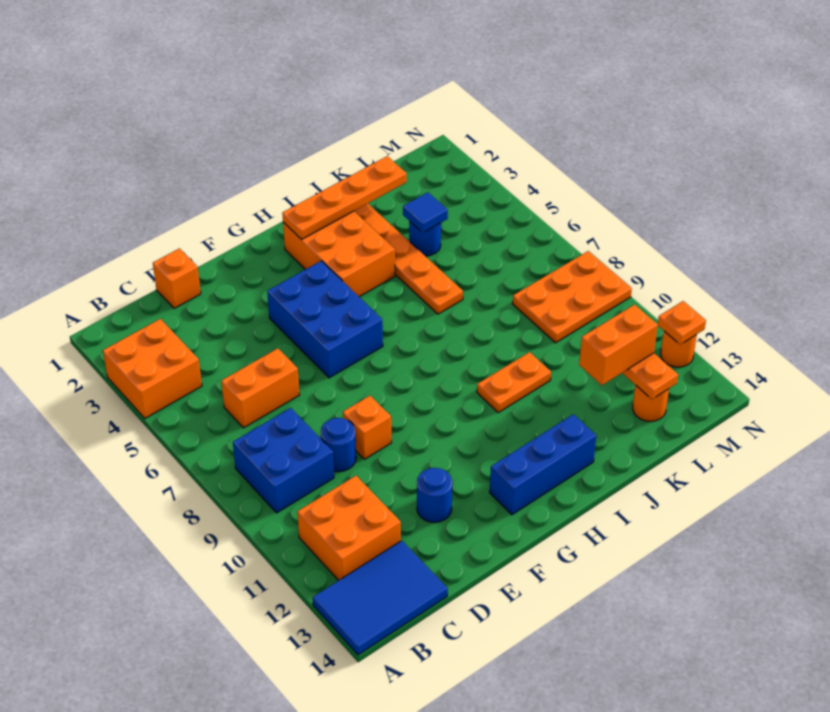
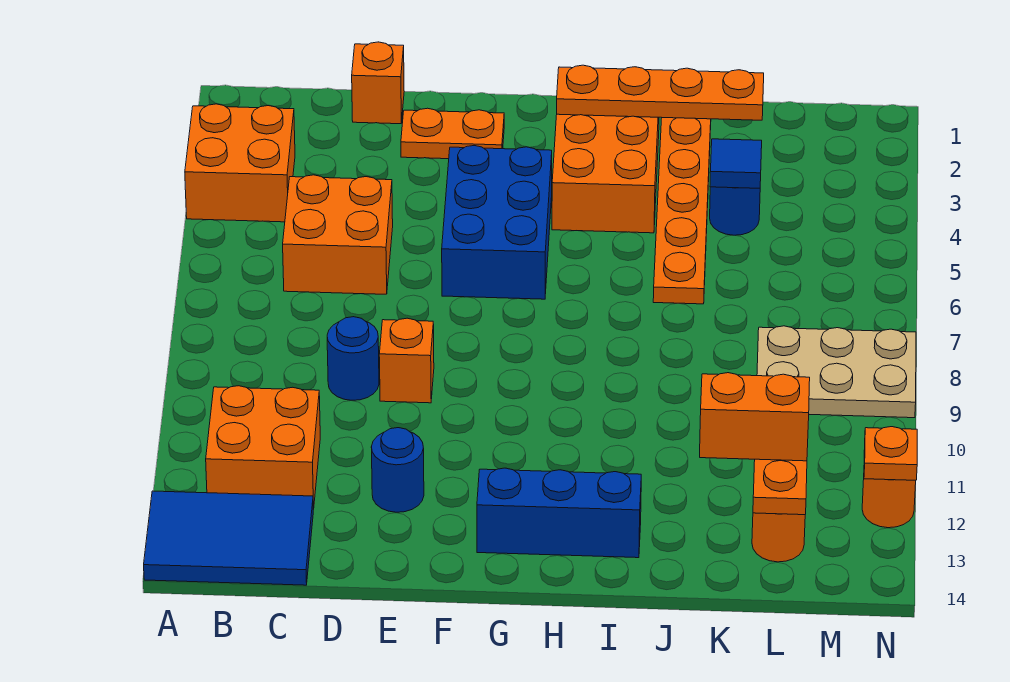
blue 2x2 brick [233,408,334,513] -> none
orange 1x2 brick [221,348,299,428] -> orange 2x2 brick [283,175,393,294]
orange 1x2 plate [477,352,551,412] -> orange 1x2 plate moved to [401,108,504,159]
orange 2x3 plate [513,251,632,343] -> tan 2x3 plate [757,326,916,418]

